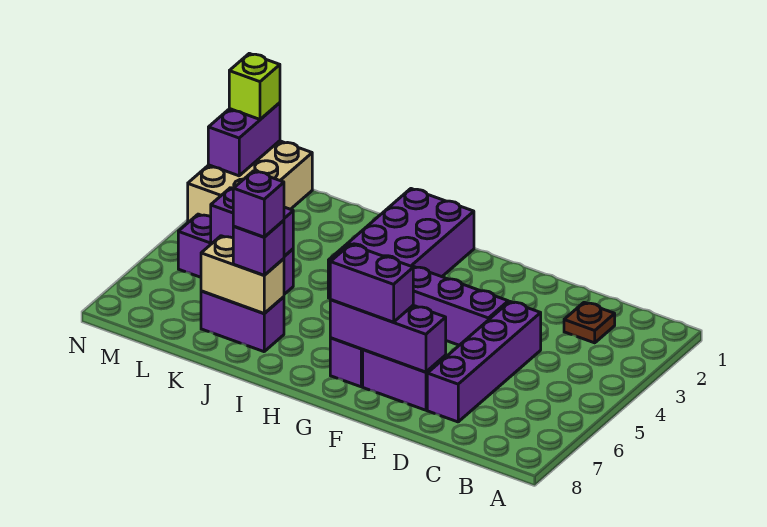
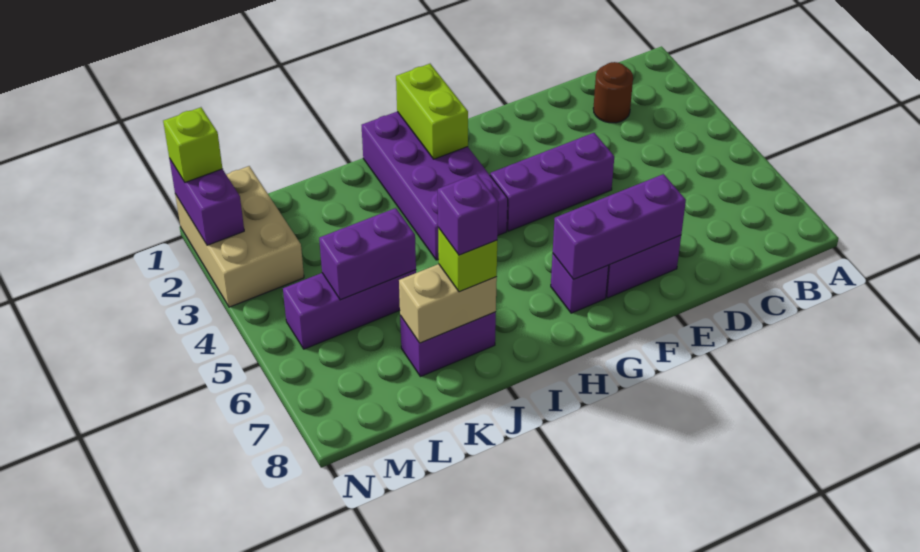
brown 1x1 plate [564,302,615,343] -> brown 1x1 round brick [593,62,633,123]
purple 1x4 brick [427,302,541,422] -> none
purple 1x2 brick [330,244,413,322] -> none
none -> lime 1x2 brick [396,64,468,159]
purple 1x1 brick [233,220,284,275] -> lime 1x1 brick [438,228,497,292]

